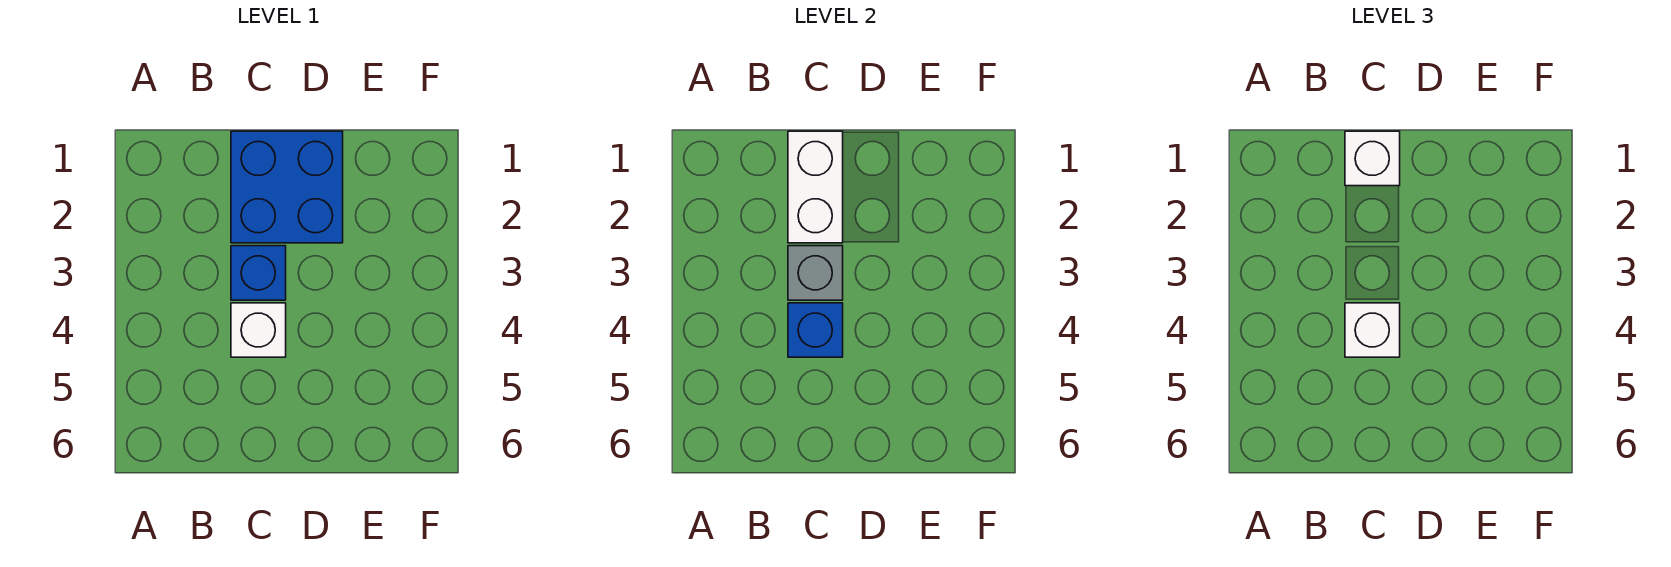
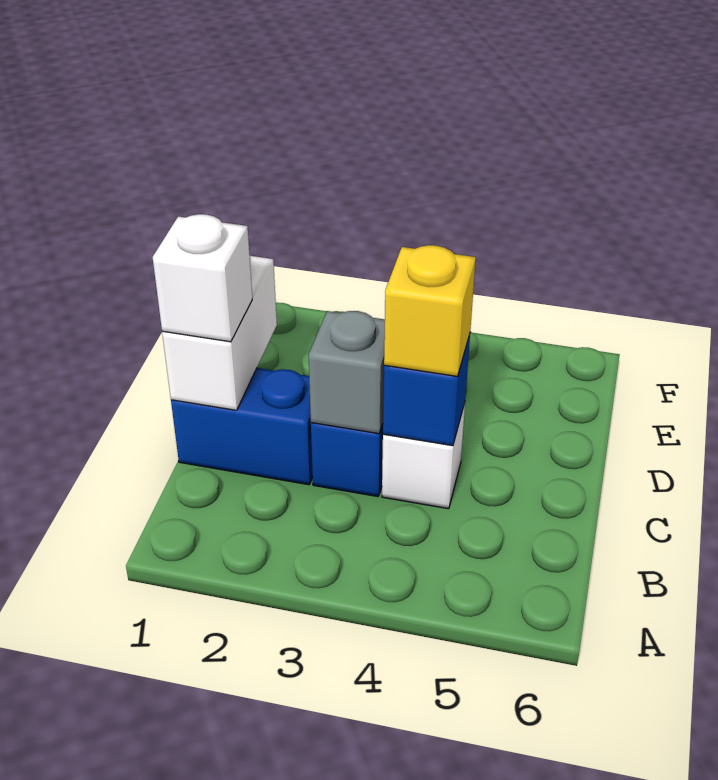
blue 2x2 brick [231,131,343,243] -> blue 1x2 brick [171,368,313,485]
white 1x2 brick [788,131,843,243] -> white 1x2 brick turned to [162,256,277,410]
white 1x1 brick [1345,303,1400,357] -> yellow 1x1 brick [384,245,476,376]

